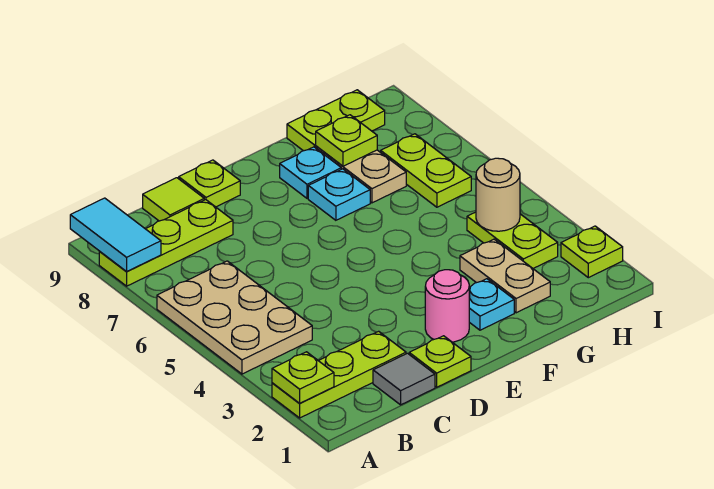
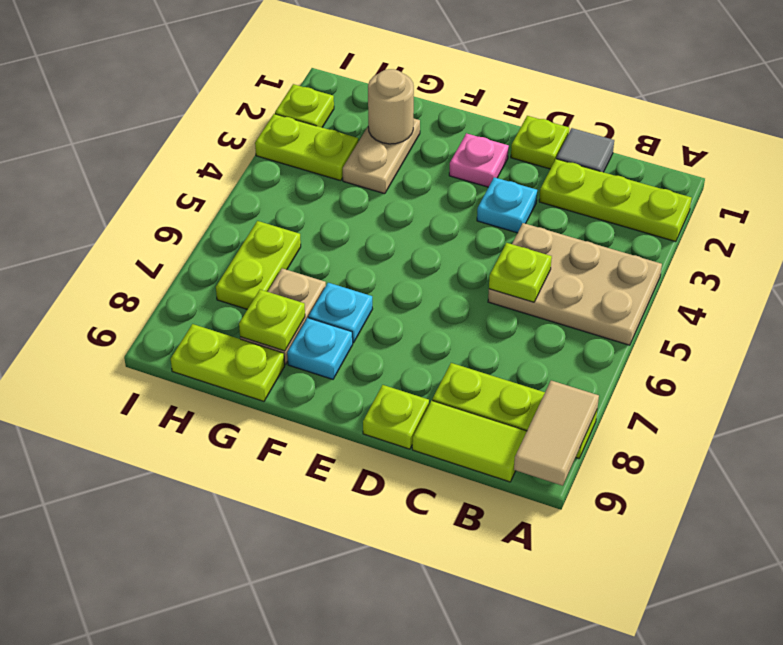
lime 1x1 plate [272,352,334,403] -> lime 1x1 plate moved to [489,243,552,302]
tan 2x3 plate [157,261,312,374] -> tan 2x3 plate turned to [488,223,662,345]
cyan 1x2 tile [70,198,161,272] -> tan 1x2 tile [514,381,599,486]
lime 1x1 tile [143,178,204,221] -> lime 1x2 tile [412,401,527,482]
pink 1x1 round brick [425,270,469,342] -> pink 1x1 plate [449,133,509,187]
cyan 1x1 plate [469,279,514,330] -> cyan 1x1 plate moved to [477,177,537,233]
lime 1x2 plate [467,212,558,268] -> lime 1x2 plate turned to [255,114,358,181]
tan 1x1 round brick [476,158,520,231] -> tan 1x1 round brick moved to [368,69,414,144]

